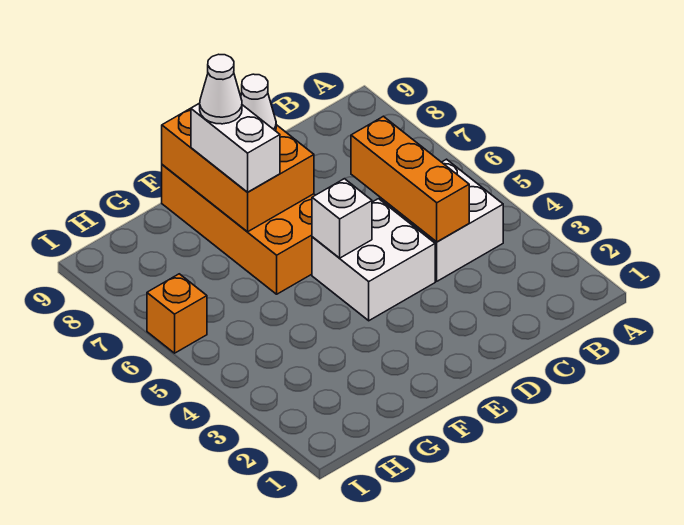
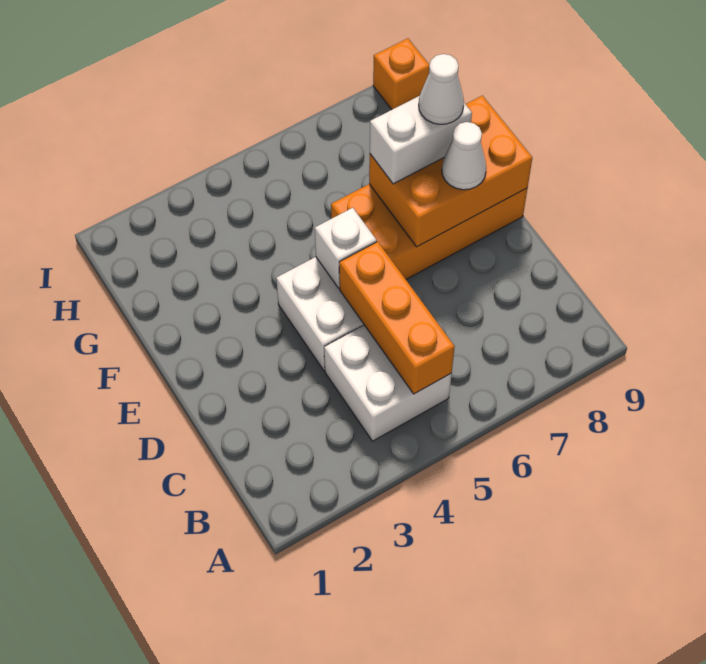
orange 1x3 brick [351,116,469,242] -> orange 1x3 brick turned to [339,242,455,394]
orange 1x1 brick [147,274,207,353] -> orange 1x1 brick moved to [373,38,430,110]

